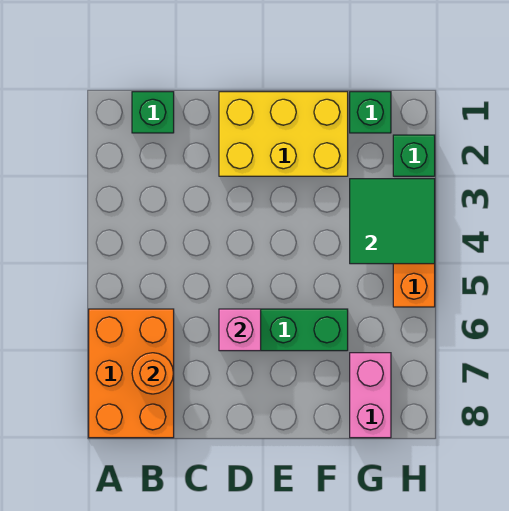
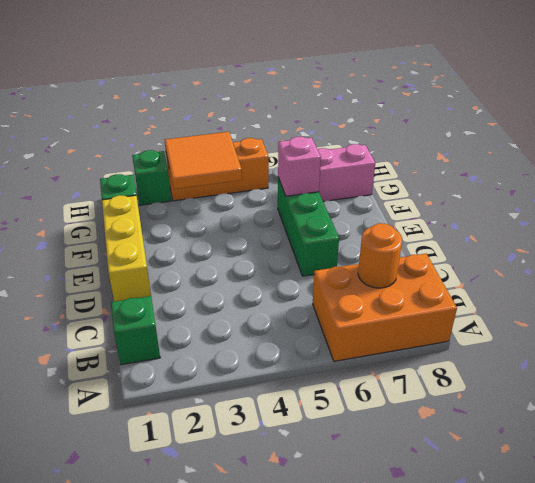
yellow 2x3 brick [219,92,348,176] -> yellow 1x3 brick [102,195,151,302]
pink 1x1 brick [219,309,261,351] -> pink 1x1 brick moved to [278,137,321,196]
green 2x2 tile [350,179,435,264] -> orange 2x2 tile [165,132,242,189]

